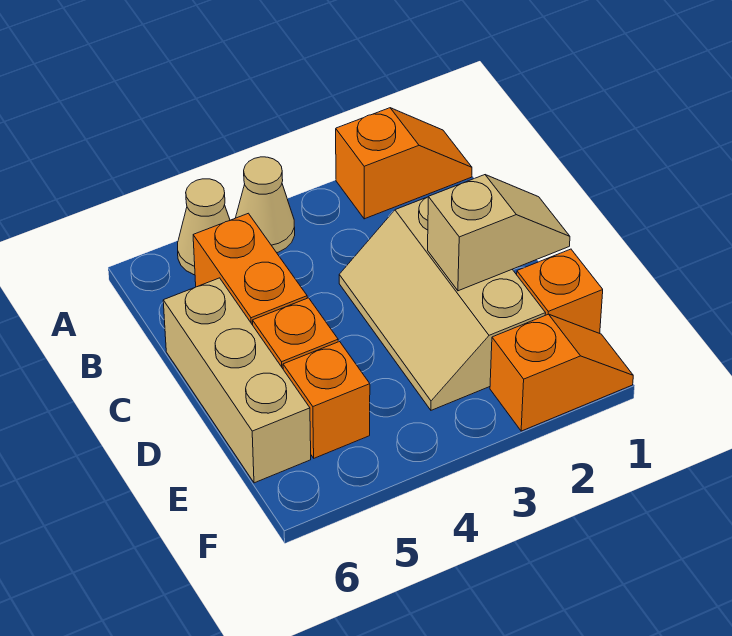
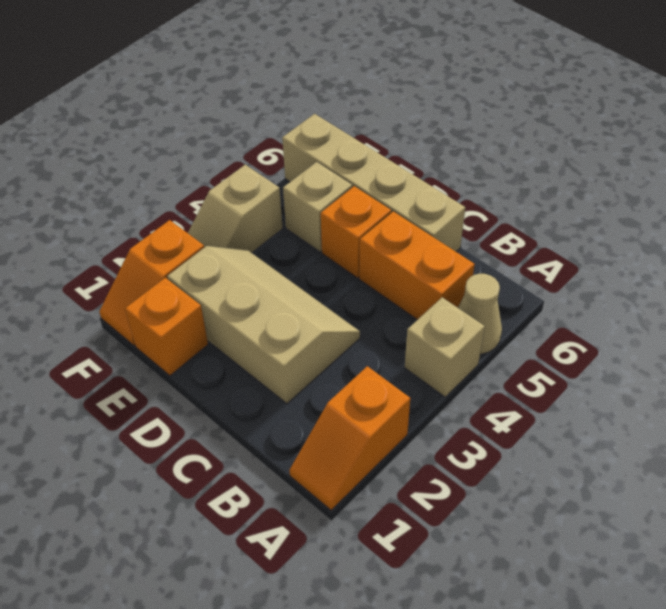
tan 1x1 cone [236,157,295,253] -> tan 1x1 brick [405,297,485,397]
tan 1x3 brick [163,278,311,483] -> tan 1x4 brick [282,114,465,252]
tan 1x2 slope [428,175,570,291] -> tan 1x2 slope moved to [188,165,283,253]
orange 1x1 brick [283,342,370,458] -> tan 1x1 brick [283,162,352,252]

